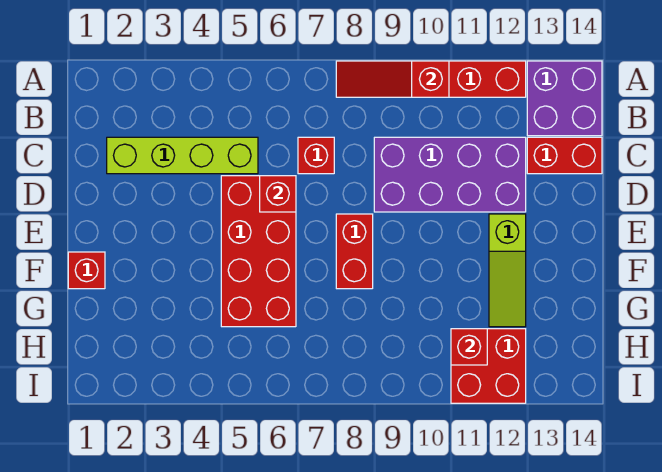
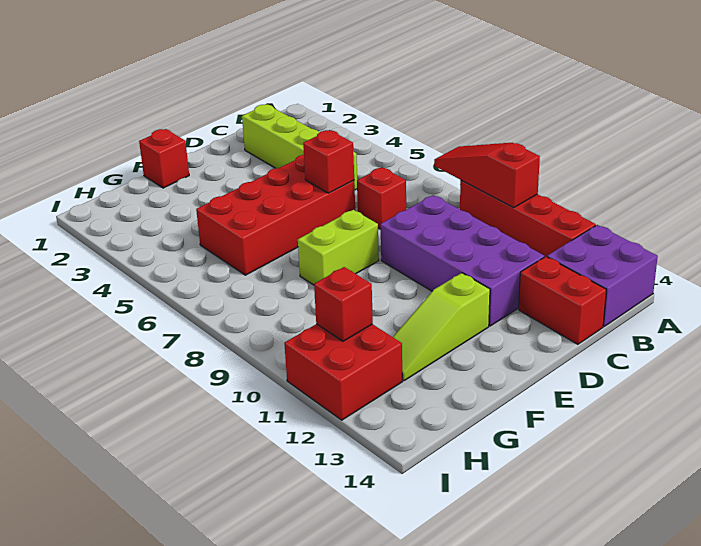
red 1x2 brick [336,214,373,289] -> lime 1x2 brick [298,210,379,285]

